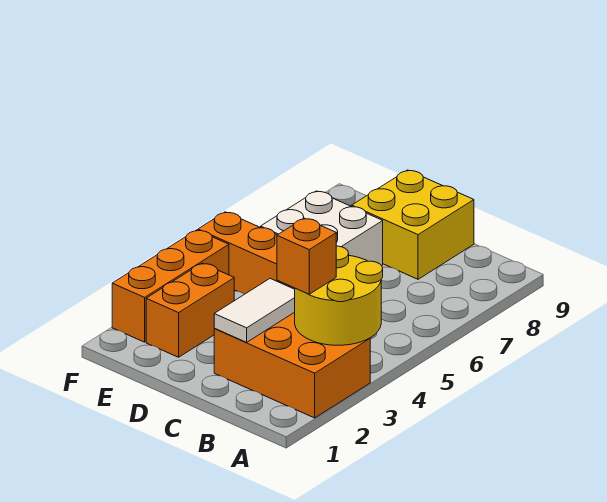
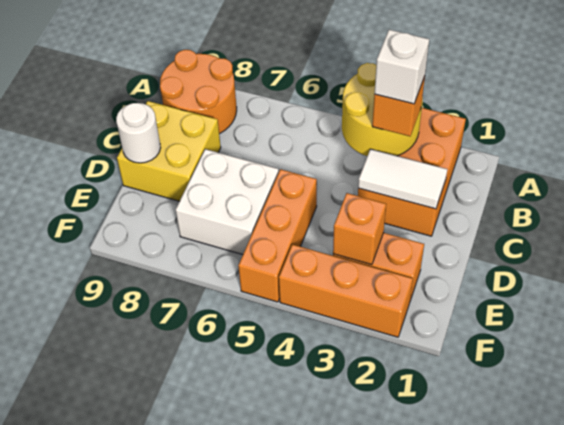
none -> orange 2x2 round brick [160,50,237,134]
none -> white 1x1 brick [374,30,429,104]
none -> white 1x1 round brick [116,103,161,163]
none -> orange 1x1 brick [333,193,386,265]

